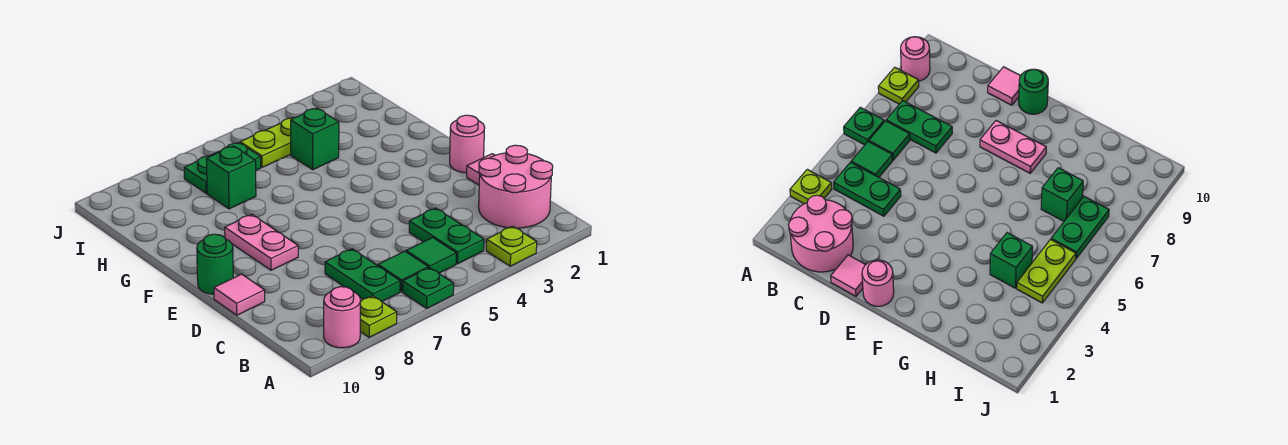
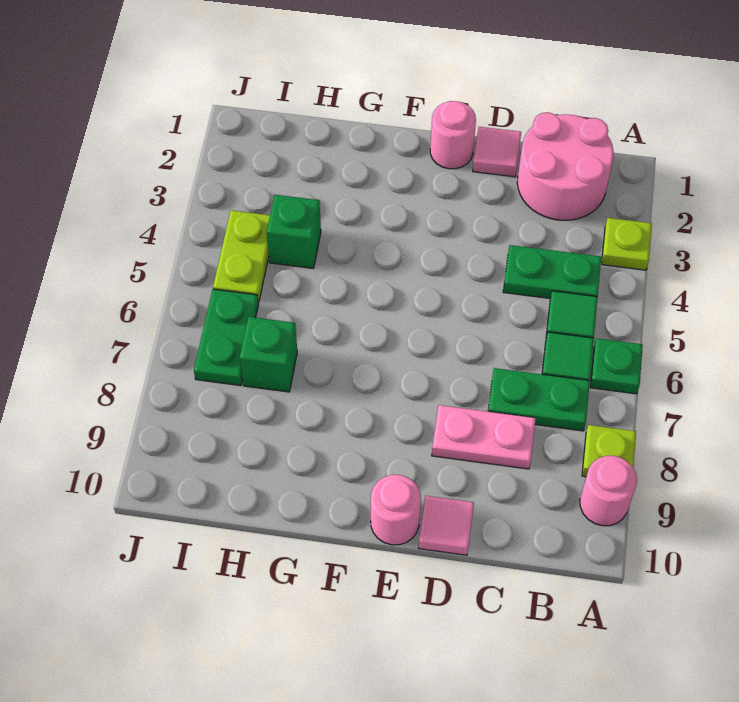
pink 1x2 plate [225,215,298,270] -> pink 1x2 plate moved to [432,405,536,469]
green 1x1 round brick [197,234,233,294] -> pink 1x1 round brick [371,475,421,545]

